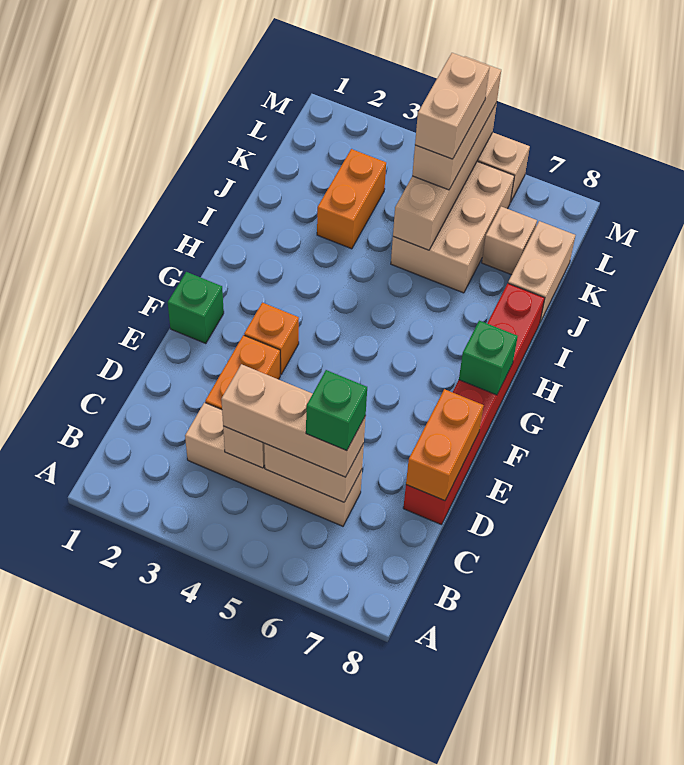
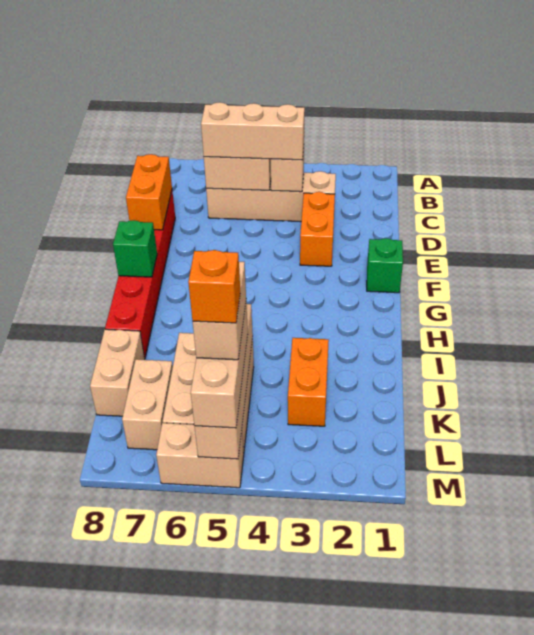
green 1x1 brick [306,370,367,451] -> none
orange 1x1 brick [244,303,299,374] -> orange 1x1 brick moved to [188,250,240,323]
tan 1x1 brick [482,207,537,275] -> tan 1x2 brick [122,359,173,450]

